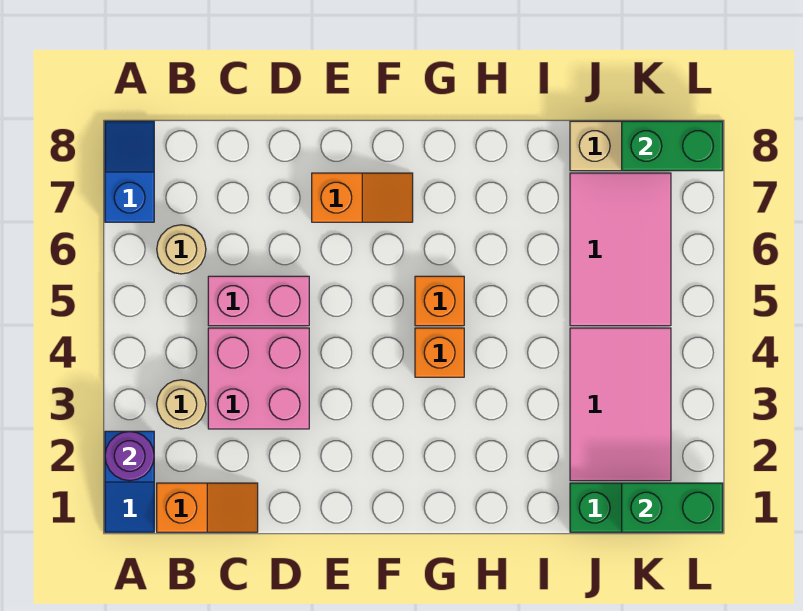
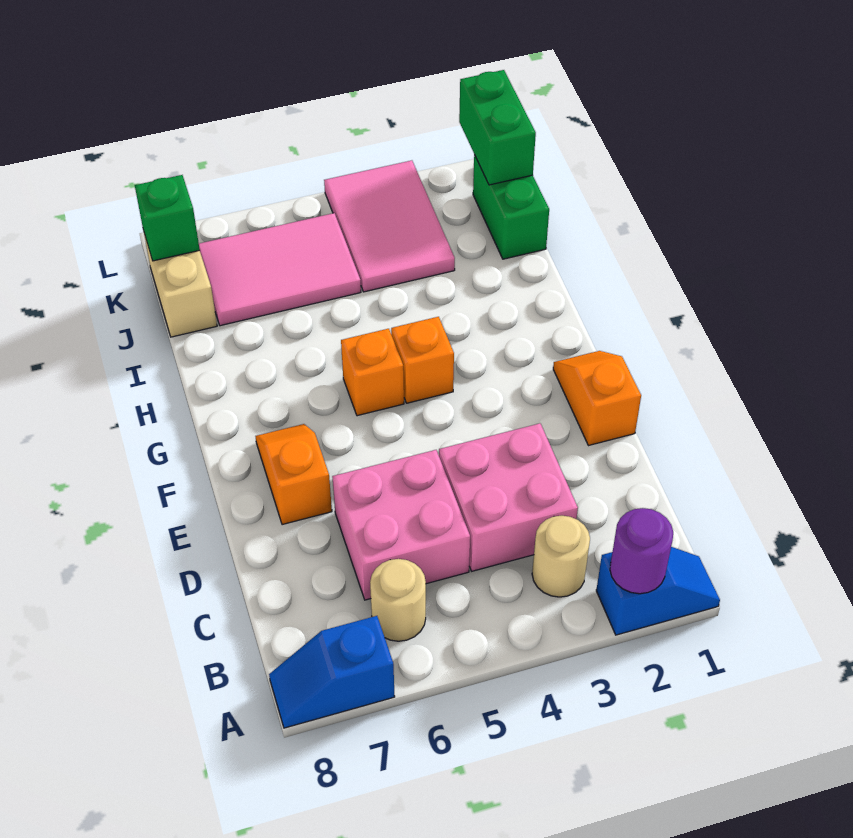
orange 1x2 slope [157,483,258,532] -> orange 1x2 slope moved to [553,351,641,446]
pink 1x2 brick [208,276,309,326] -> pink 2x2 brick [332,450,470,600]
pink 2x3 tile [570,328,671,481] -> pink 2x3 tile turned to [324,160,455,292]
green 1x2 brick [622,121,723,171] -> green 1x1 brick [135,175,200,261]

